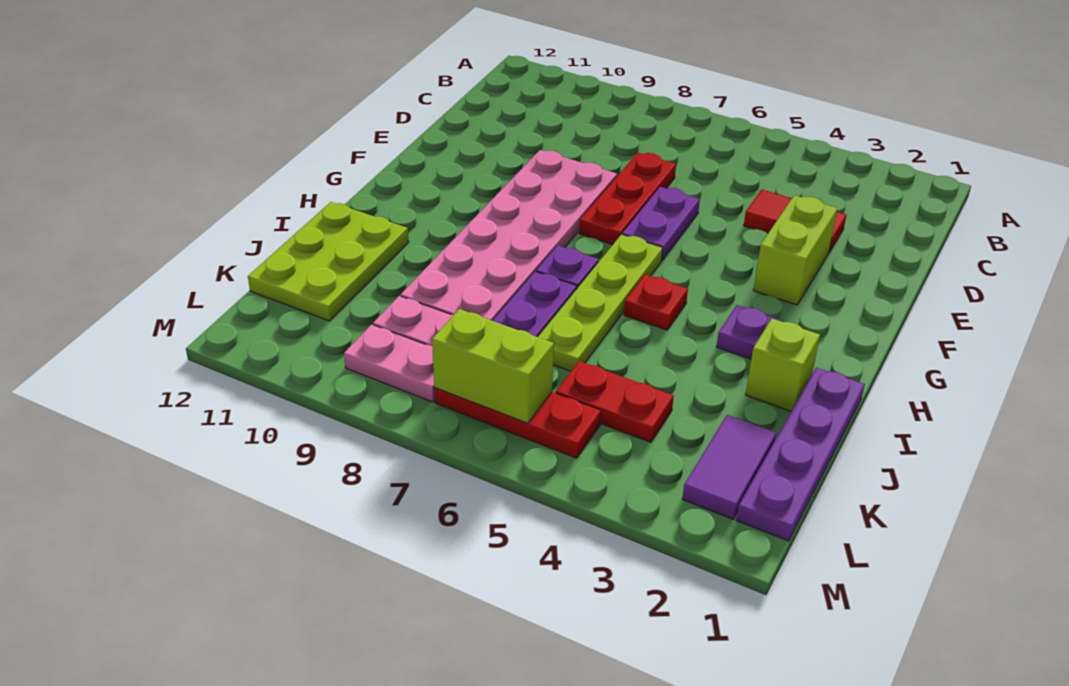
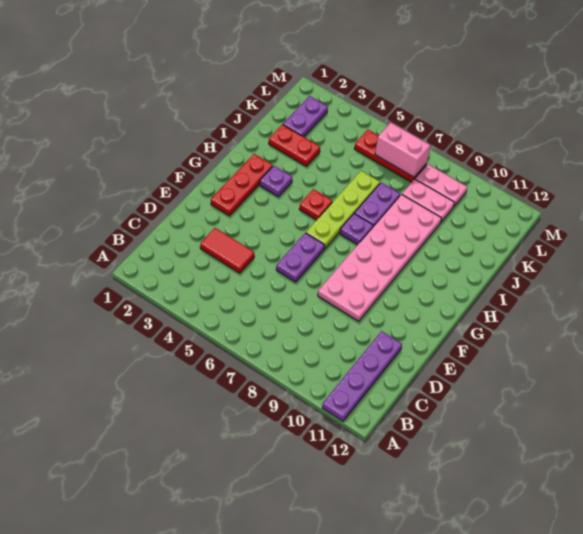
red 1x3 plate [579,153,676,245] -> red 1x3 plate moved to [211,154,273,216]
lime 1x2 brick [754,195,838,305] -> none
purple 1x4 plate [736,368,865,541] -> purple 1x4 plate moved to [322,331,402,421]
lime 1x1 brick [746,319,820,411] -> none
lime 2x3 plate [248,202,409,321] -> none
purple 1x2 tile [682,415,776,519] -> purple 1x2 plate [283,96,328,137]
red 1x2 plate [556,361,674,442] -> red 1x2 plate moved to [269,125,320,166]
lime 1x2 brick [432,309,554,423] -> pink 1x2 brick [375,123,430,177]

